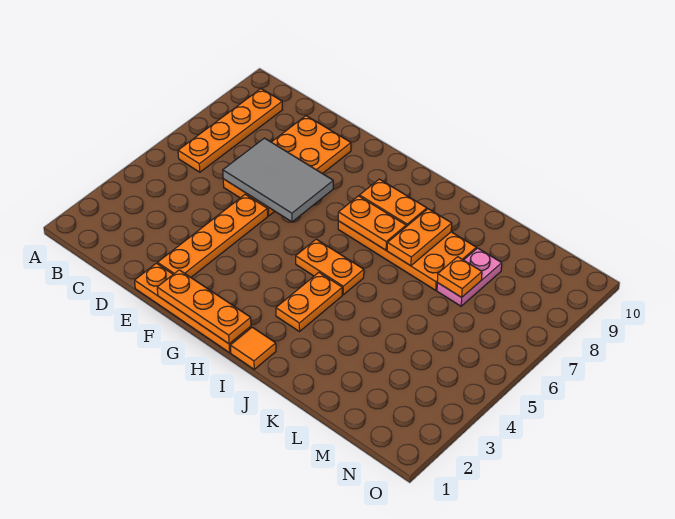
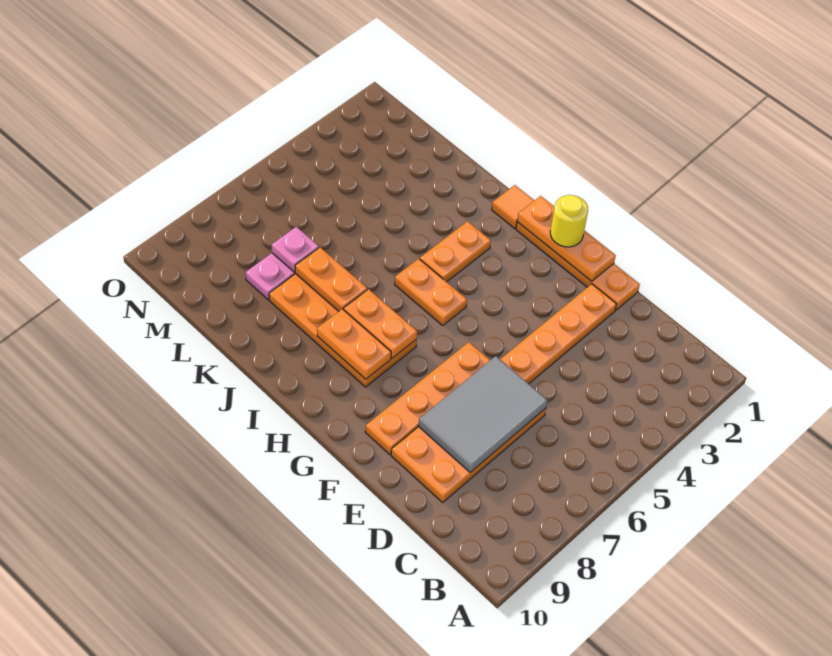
orange 1x4 plate [178,89,283,172] -> orange 1x4 plate moved to [365,342,490,455]
grey 2x3 tile [223,138,333,222] -> grey 2x3 tile turned to [418,356,548,472]
none -> yellow 1x1 round brick [550,195,588,247]
orange 1x2 plate [387,209,452,266] -> orange 1x2 plate turned to [295,247,367,311]
orange 1x1 plate [437,257,482,297] -> pink 1x1 plate [272,227,319,272]

